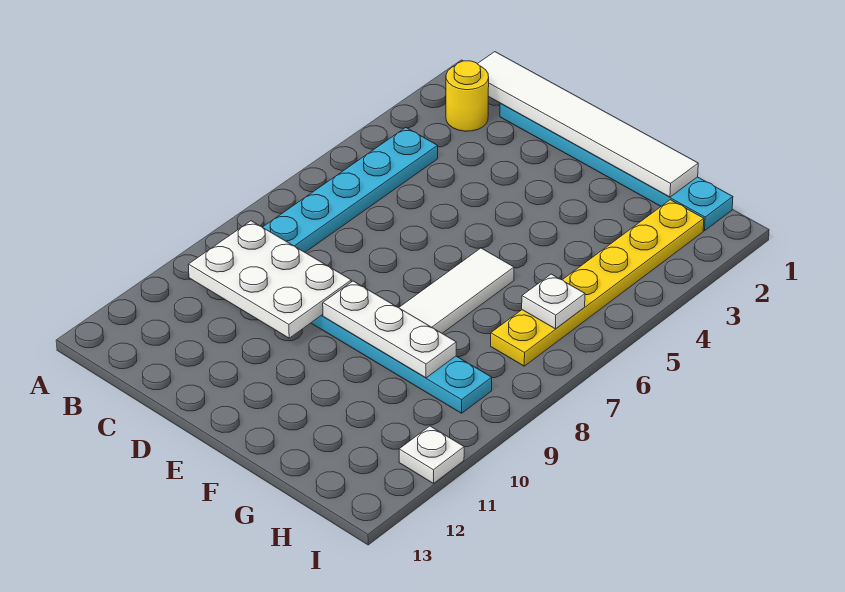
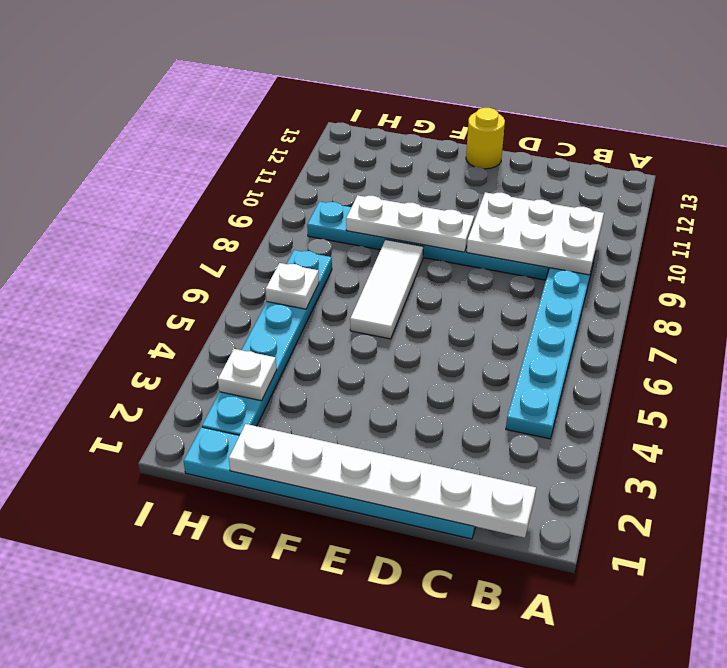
white 1x6 tile [478,52,698,197] -> white 1x6 plate [229,424,536,538]
yellow 1x1 round brick [446,61,489,131] -> yellow 1x1 round brick moved to [466,108,505,169]
yellow 1x6 plate [491,200,704,366] -> cyan 1x6 plate [202,250,332,436]
white 1x1 plate [399,426,464,483] -> white 1x1 plate moved to [218,349,277,401]

